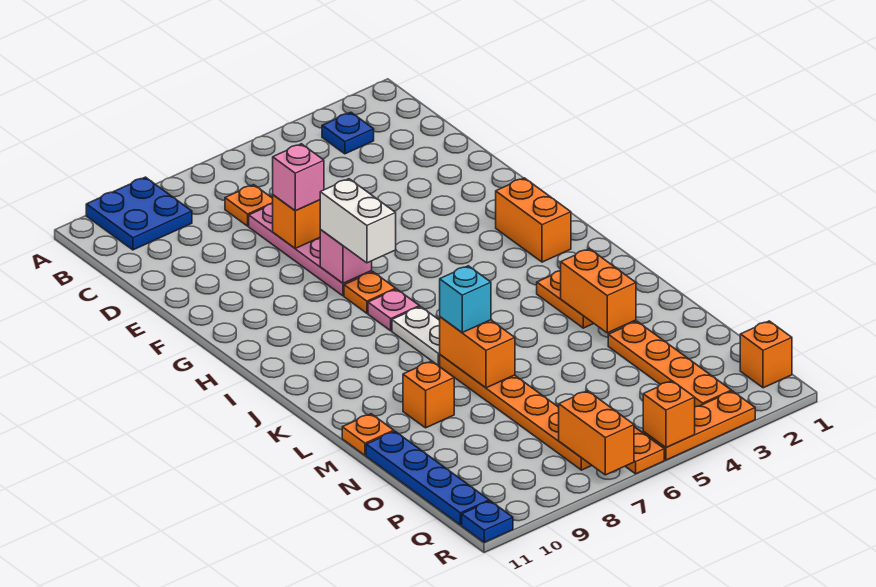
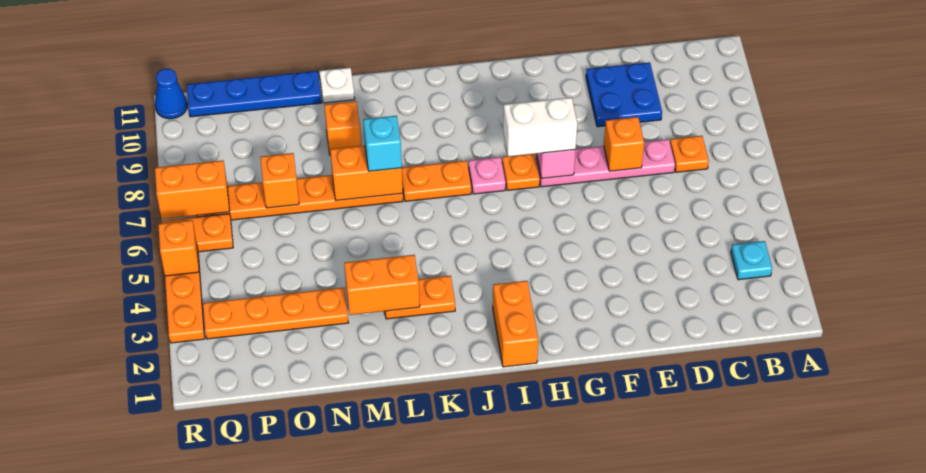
blue 2x2 plate [86,177,192,250] -> blue 2x2 plate moved to [586,62,662,127]
blue 1x1 plate [322,112,374,154] -> cyan 1x1 plate [731,241,772,280]
pink 1x1 brick [273,144,324,211] -> none
orange 1x2 brick [496,178,571,262] -> orange 1x2 brick turned to [493,281,538,367]
white 1x2 plate [392,307,440,366] -> orange 1x2 plate [402,161,471,201]
orange 1x1 plate [342,414,394,455] -> white 1x1 plate [319,68,355,103]
orange 1x1 brick [740,321,792,388] -> orange 1x1 brick moved to [260,153,299,208]
blue 1x1 plate [462,501,513,542] -> blue 1x1 cone [155,69,187,119]

